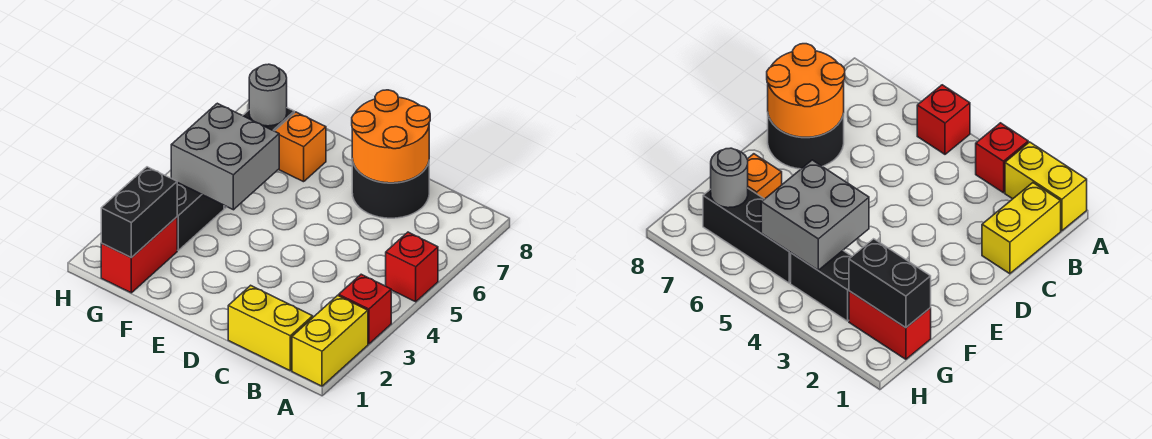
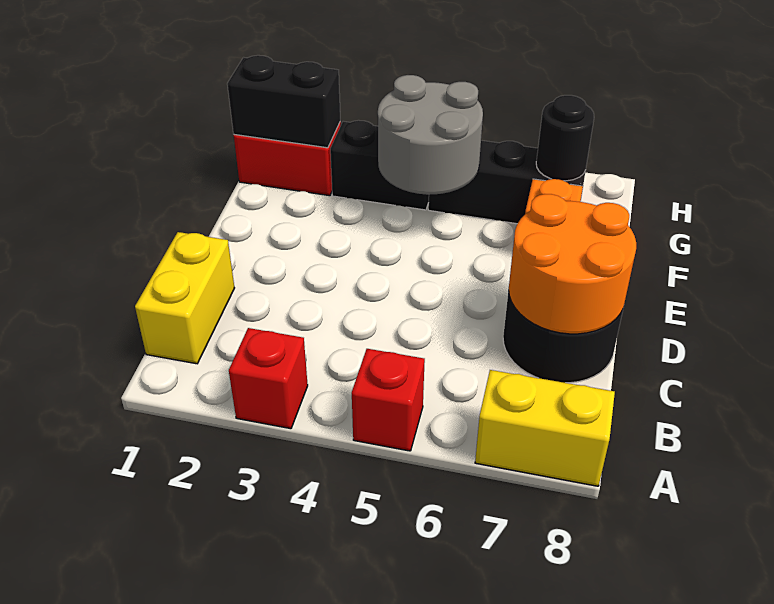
yellow 1x2 brick [292,296,368,386] -> yellow 1x2 brick moved to [475,370,615,486]
grey 2x2 brick [171,103,279,210] -> grey 2x2 round brick [378,75,483,195]
grey 1x1 round brick [249,64,287,126] -> black 1x1 round brick [536,95,594,181]

